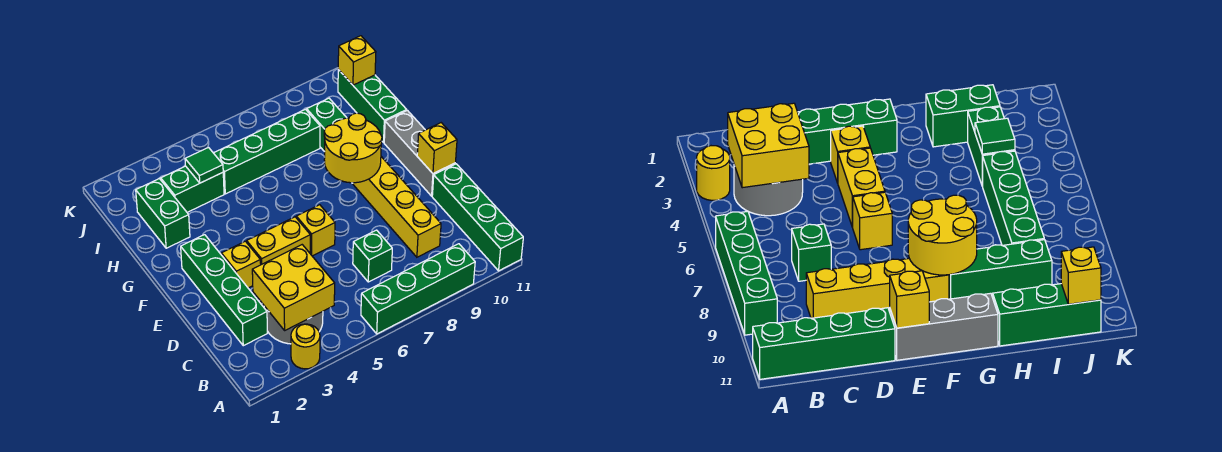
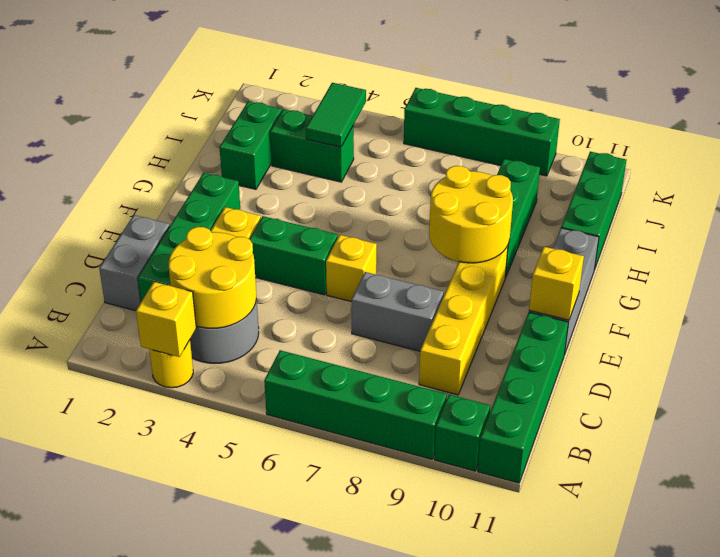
yellow 2x2 brick [252,245,335,330] -> yellow 2x2 round brick [168,227,256,328]
none -> grey 1x2 brick [99,215,170,311]
green 1x1 brick [353,230,392,282] -> green 1x1 brick moved to [434,394,490,471]
none -> grey 1x2 brick [352,272,444,351]
yellow 1x2 brick [247,217,310,265] -> green 1x2 brick [250,216,338,295]
green 1x1 tile [185,148,223,183] -> green 1x2 tile [306,83,366,147]
green 1x4 brick [214,109,320,194] -> green 1x4 brick moved to [404,88,560,176]
yellow 1x1 brick [338,36,376,85] -> yellow 1x1 brick moved to [136,282,196,357]

